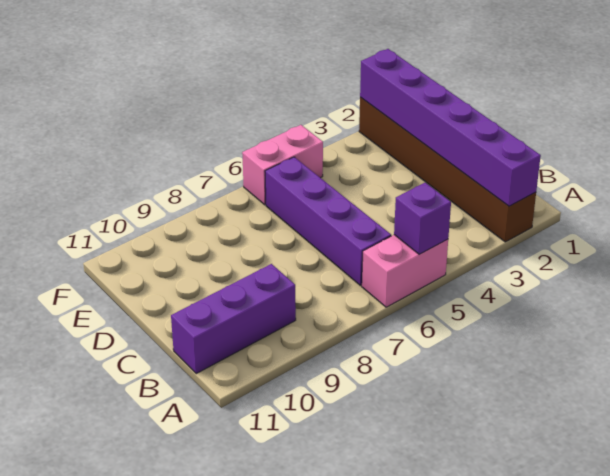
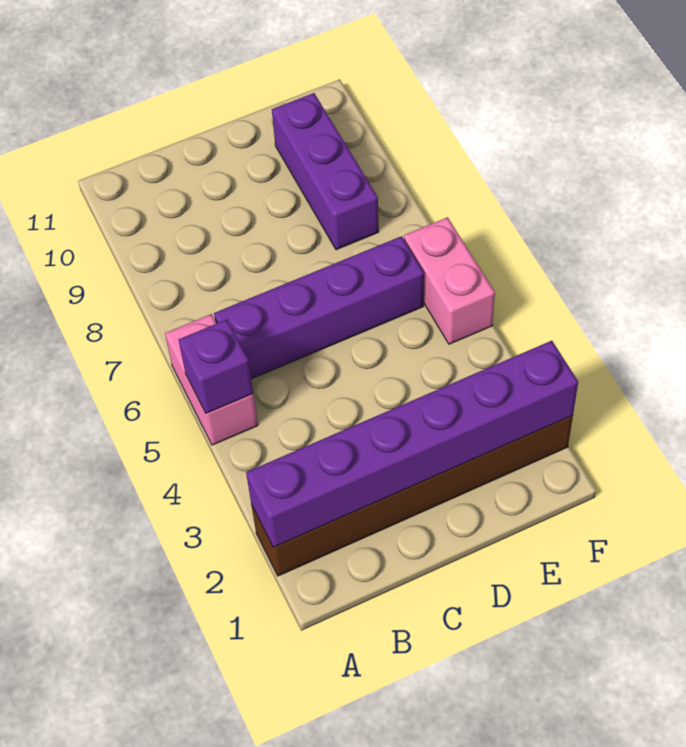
purple 1x3 brick [171,264,296,373] -> purple 1x3 brick moved to [272,93,379,250]

